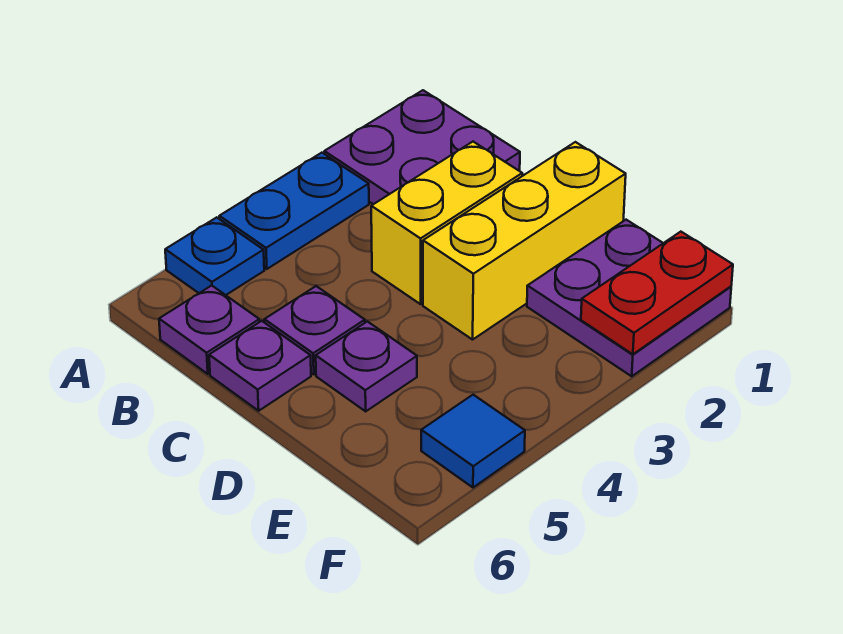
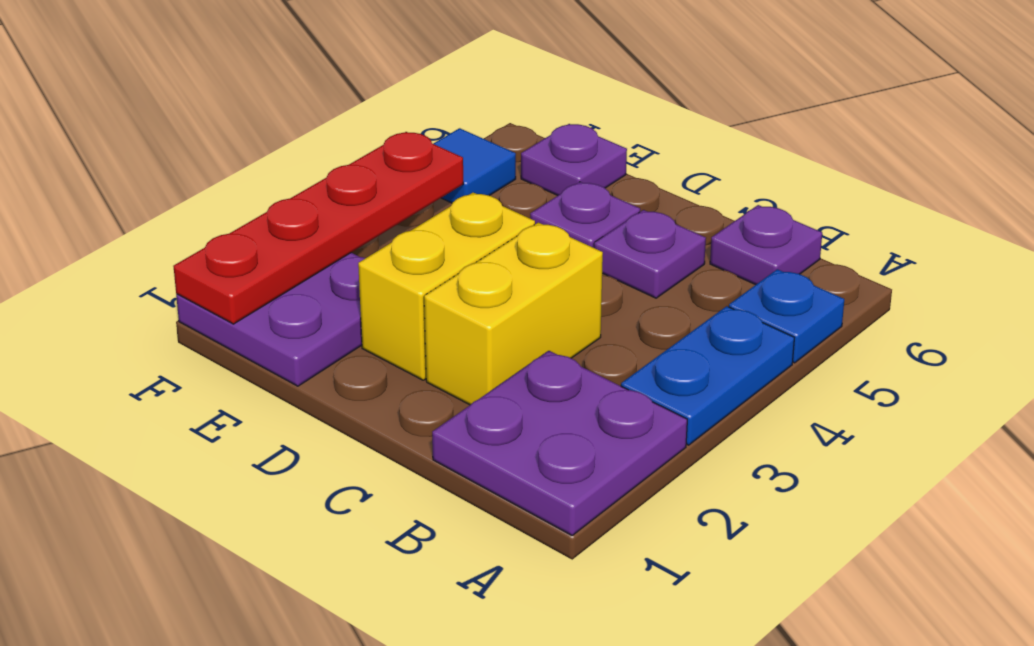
purple 1x1 plate [209,321,311,411] -> purple 1x1 plate moved to [521,124,627,195]
yellow 1x3 brick [423,142,626,340] -> yellow 1x2 brick [358,193,535,380]
red 1x2 plate [581,232,733,354] -> red 1x4 plate [173,132,463,324]

